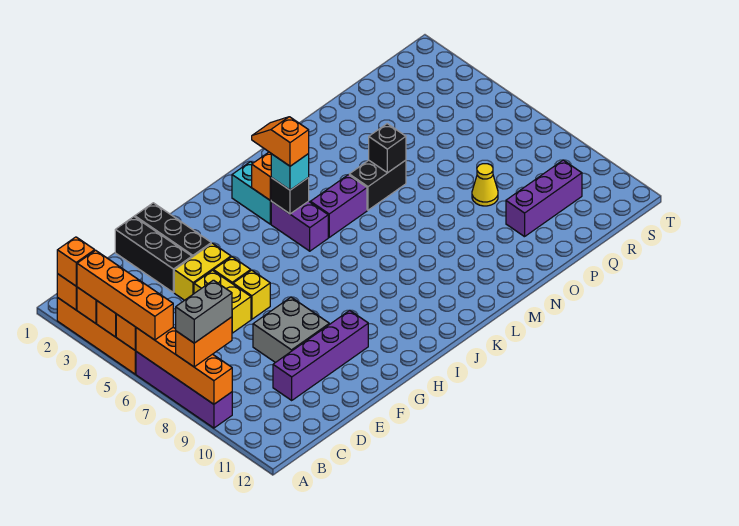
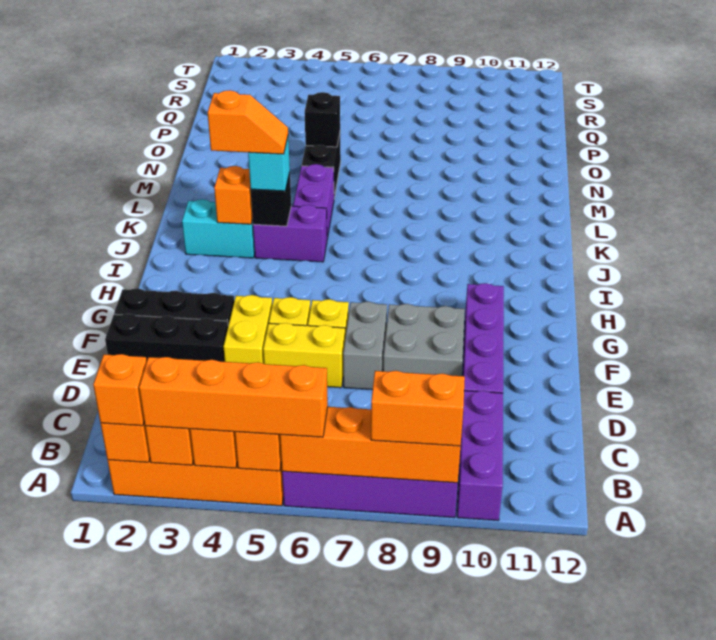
orange 1x2 brick [176,317,232,367] -> orange 1x2 brick turned to [371,371,465,446]
grey 1x2 brick [176,280,232,343] -> grey 1x2 brick moved to [343,302,387,390]
orange 1x2 slope [252,117,309,166] -> orange 1x2 slope turned to [208,90,288,154]
yellow 1x1 cone [472,164,498,206] -> none
purple 1x3 brick [506,160,582,237] -> purple 1x3 brick moved to [457,391,503,521]

